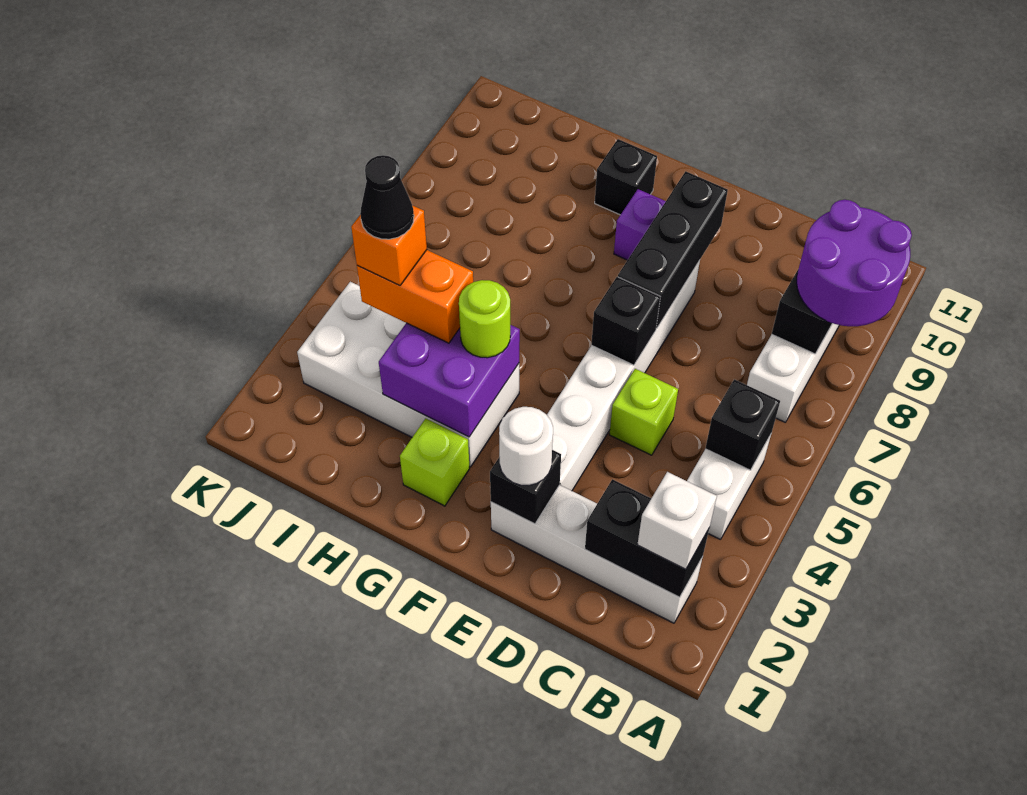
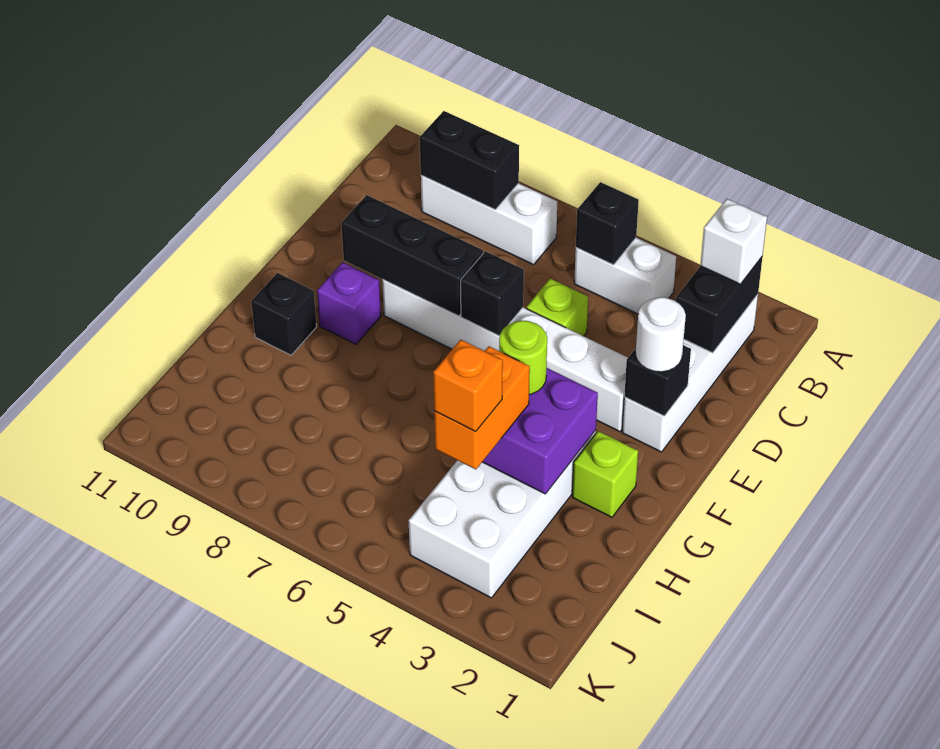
purple 2x2 round brick [797,200,912,326] -> none
black 1x1 cone [360,155,414,239] -> none

